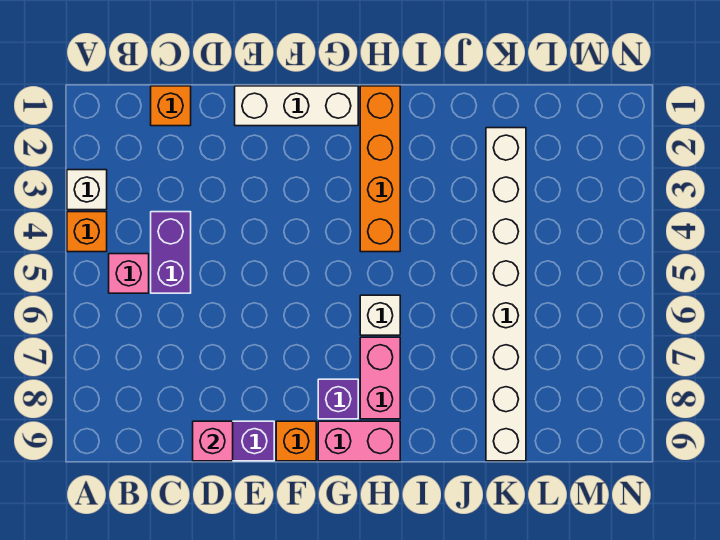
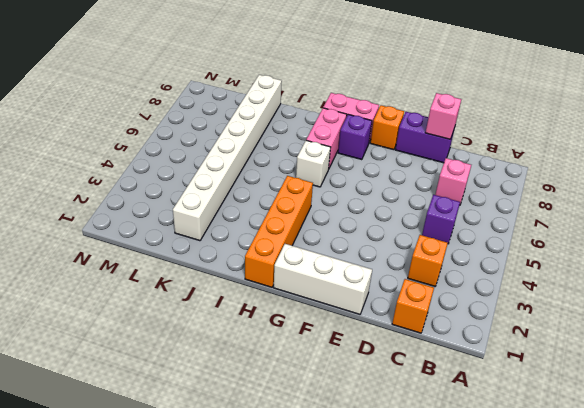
white 1x1 brick [67,170,107,210] -> none
orange 1x1 brick [67,212,107,252] -> orange 1x1 brick moved to [408,235,448,286]
pink 1x1 brick [109,254,149,293] -> pink 1x1 brick moved to [435,158,471,204]
purple 1x2 brick [151,212,191,293] -> purple 1x1 brick [422,195,460,244]

